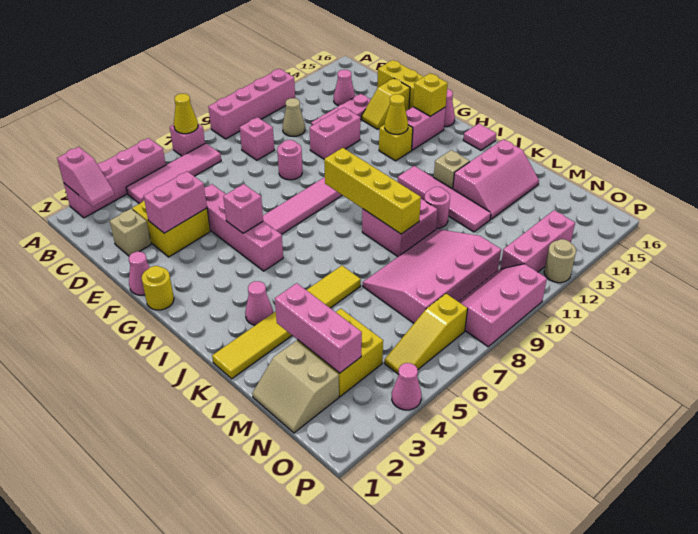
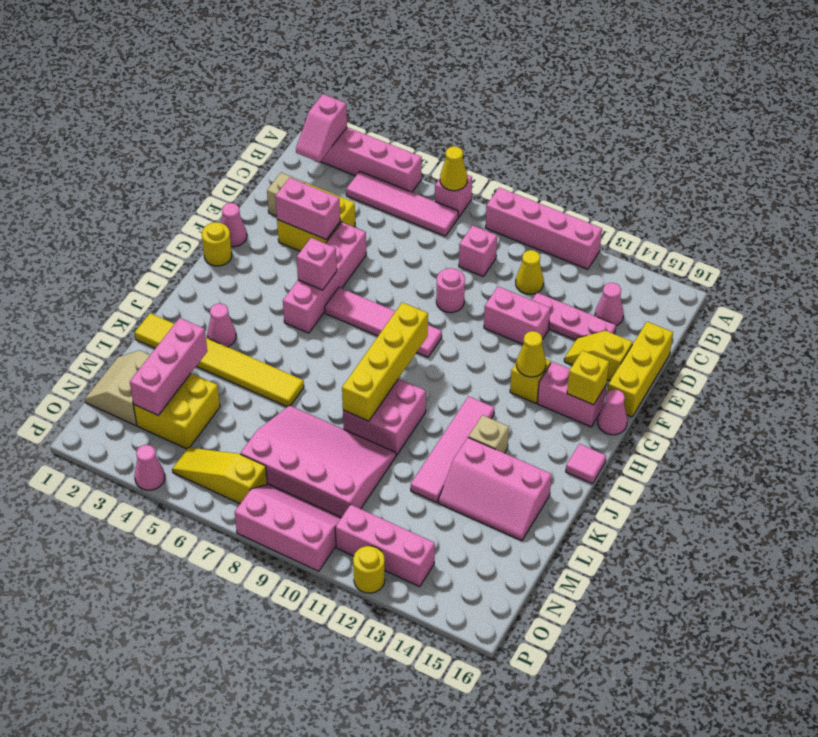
tan 1x1 cone [283,98,305,136] -> yellow 1x1 cone [516,250,544,294]
pink 1x1 round brick [424,187,450,228] -> none
tan 1x1 round brick [544,239,576,283] -> yellow 1x1 round brick [353,546,385,593]

